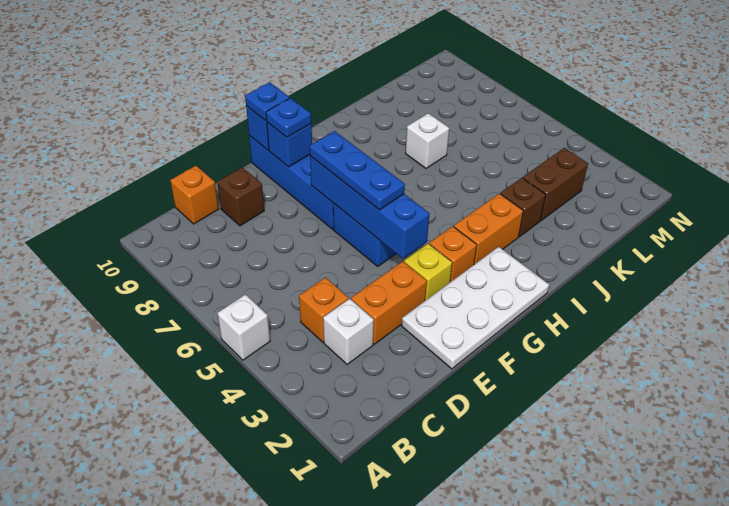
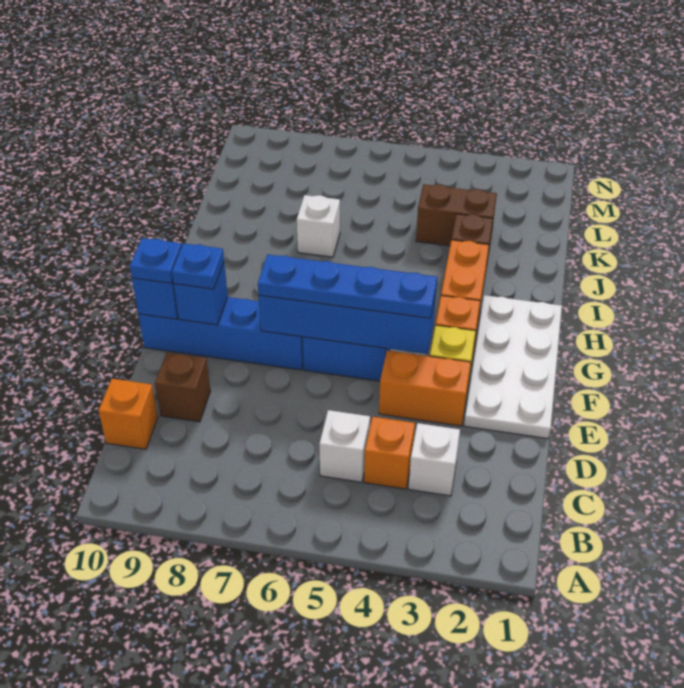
white 1x1 brick [217,294,270,360] -> white 1x1 brick moved to [319,410,370,482]
orange 1x2 brick [351,261,427,344] -> orange 1x2 brick turned to [379,350,471,426]
blue 1x3 plate [310,131,405,210] -> blue 1x4 plate [258,254,437,318]
brown 1x2 brick [523,148,588,221] -> brown 1x2 brick turned to [416,184,497,246]

